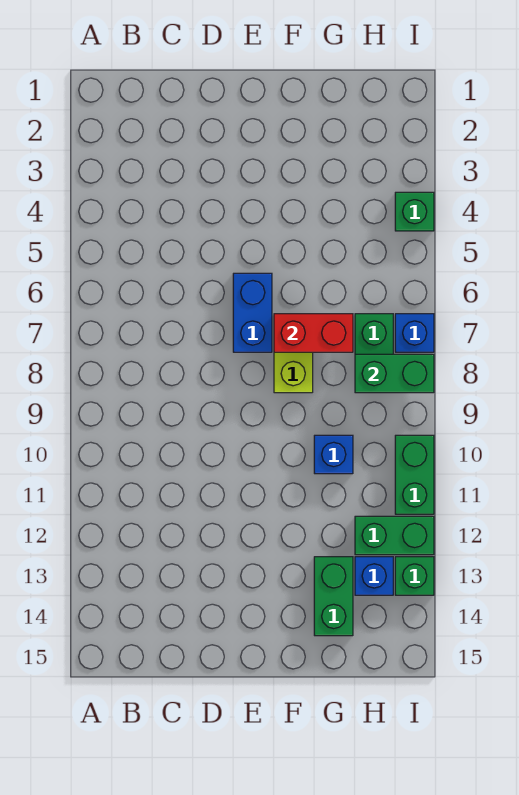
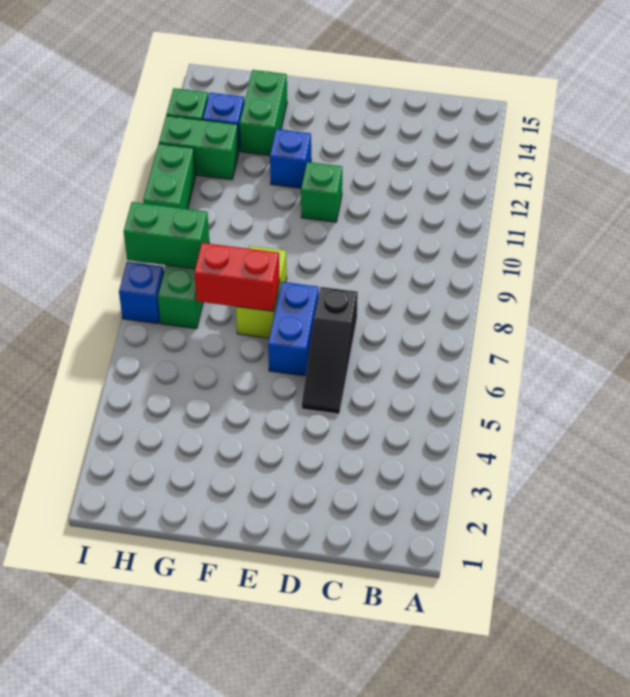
none -> black 1x3 slope [302,287,358,414]
blue 1x1 brick [314,435,353,474] -> blue 1x1 brick moved to [270,129,311,188]
green 1x1 brick [395,192,434,231] -> green 1x1 brick moved to [301,162,342,222]

